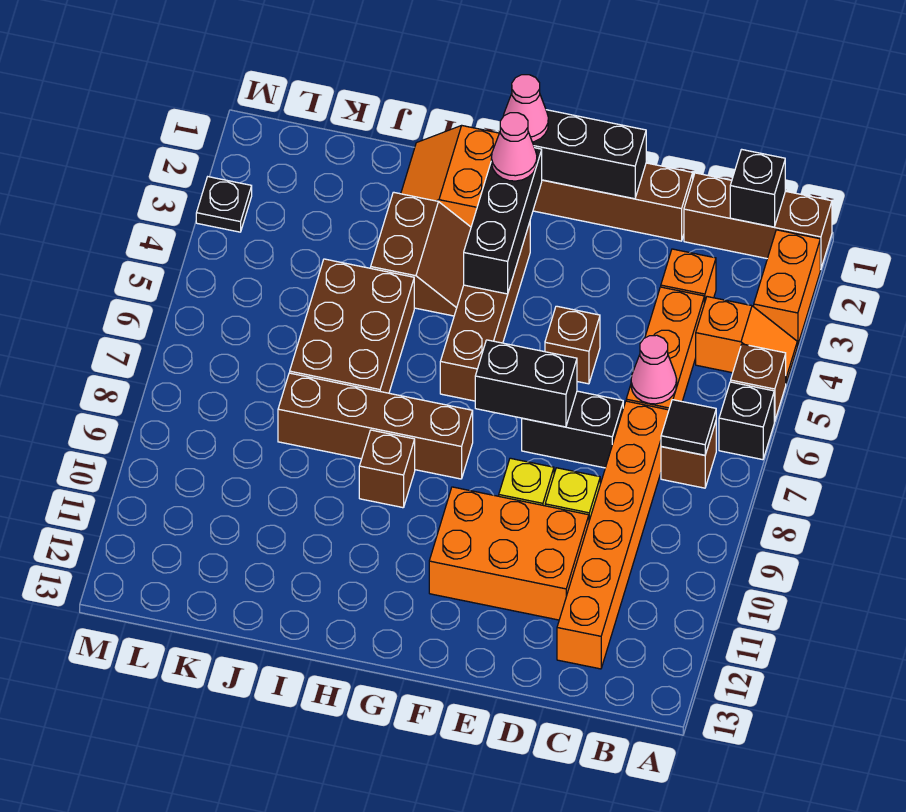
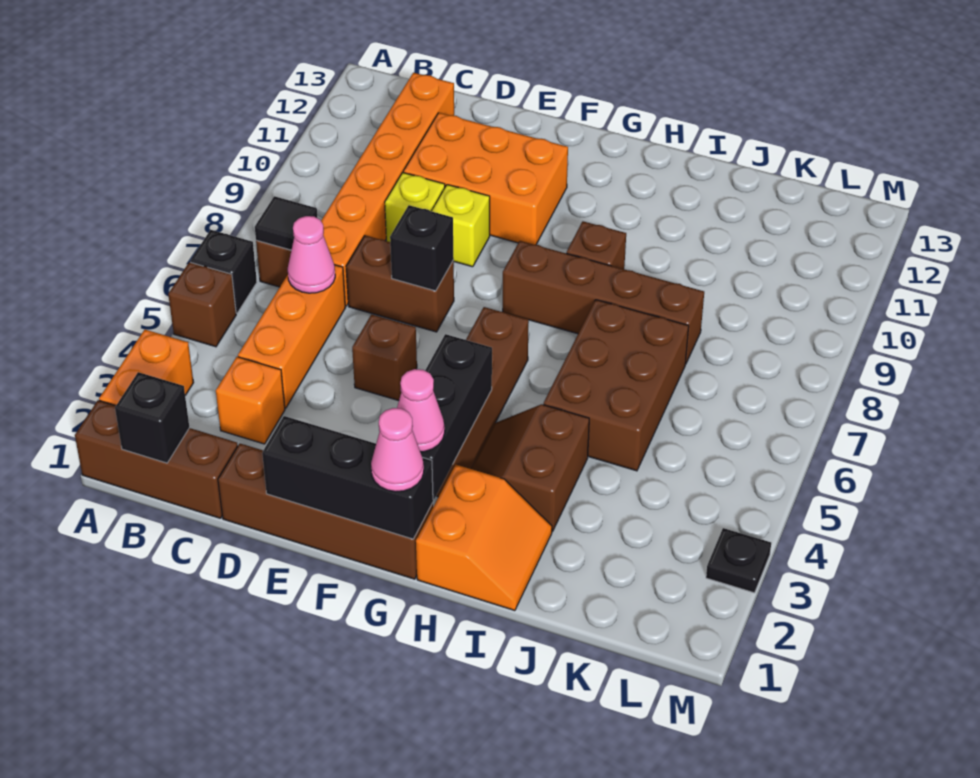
orange 1x2 slope [696,297,797,383] -> none
black 1x2 brick [522,391,623,468] -> brown 1x2 brick [346,235,454,332]
black 1x2 brick [475,340,577,427] -> black 1x1 brick [390,205,454,291]

